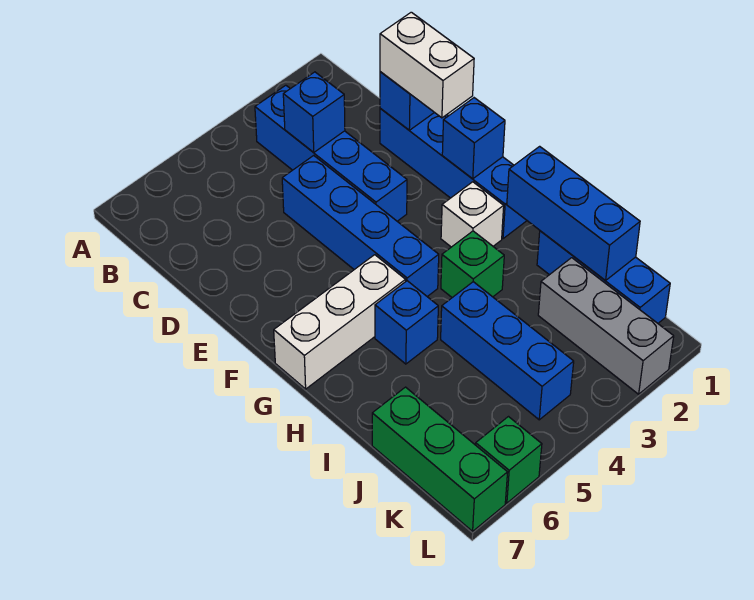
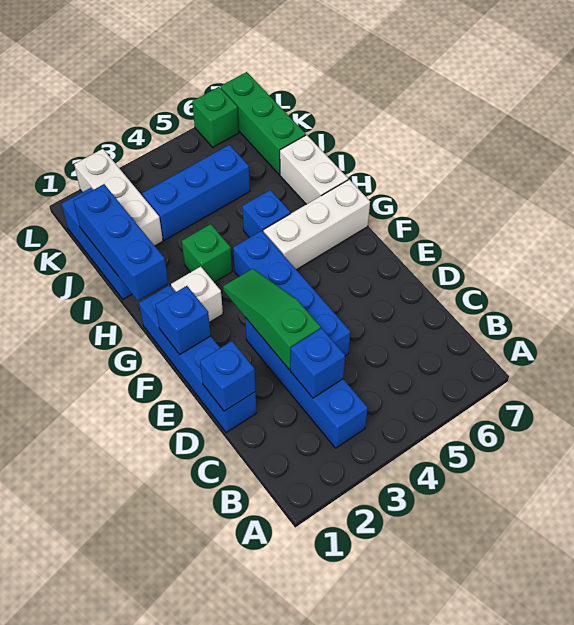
white 1x2 brick [380,12,474,118] -> white 1x2 brick moved to [280,135,348,204]
none -> green 1x3 slope [223,269,321,370]
blue 1x3 brick [441,282,574,420] -> blue 1x3 brick turned to [142,145,250,240]
grey 1x3 brick [538,258,674,394] -> white 1x3 brick [74,149,163,246]

